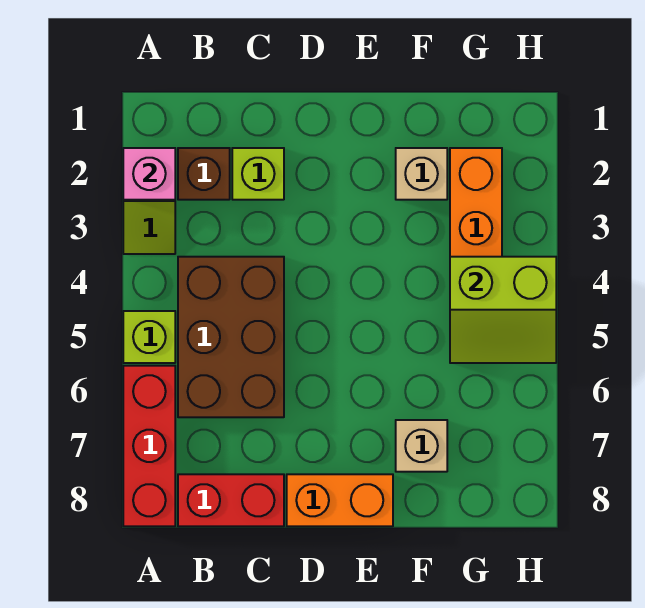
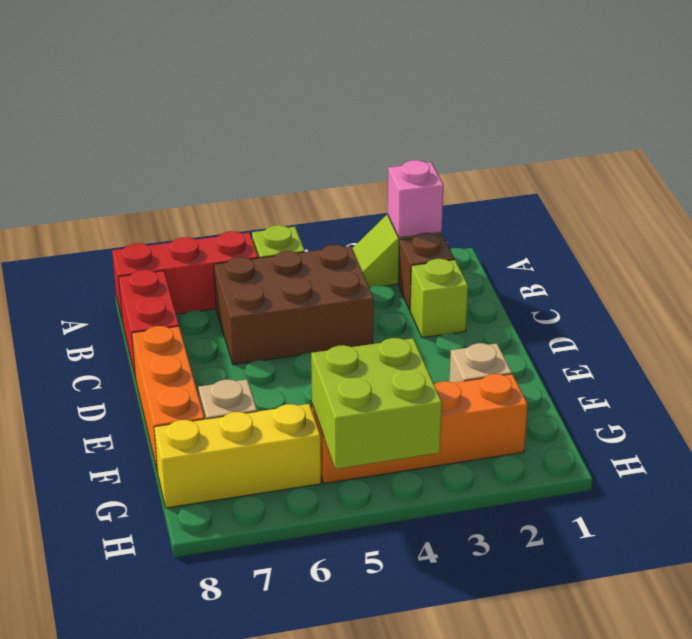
orange 1x2 brick [287,474,393,526] -> orange 1x3 brick [132,326,204,473]
lime 2x2 slope [450,257,556,363] -> lime 2x2 brick [311,338,442,469]
none -> yellow 1x3 brick [154,404,321,508]

